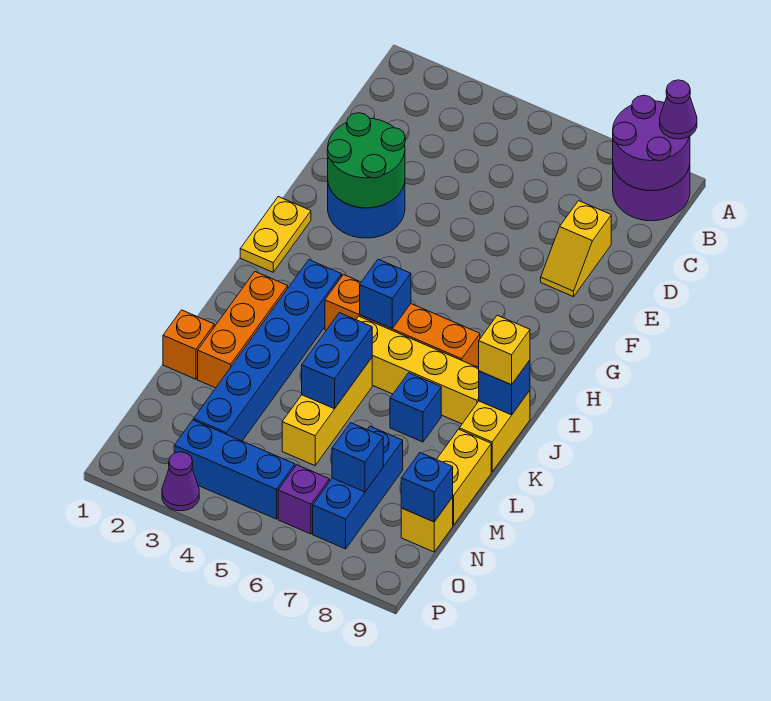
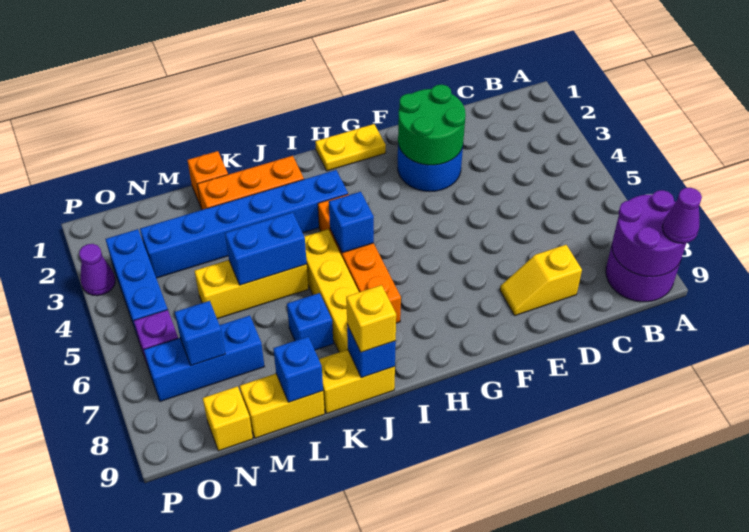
blue 1x1 brick [401,453,453,522] -> blue 1x1 brick moved to [273,337,323,402]

